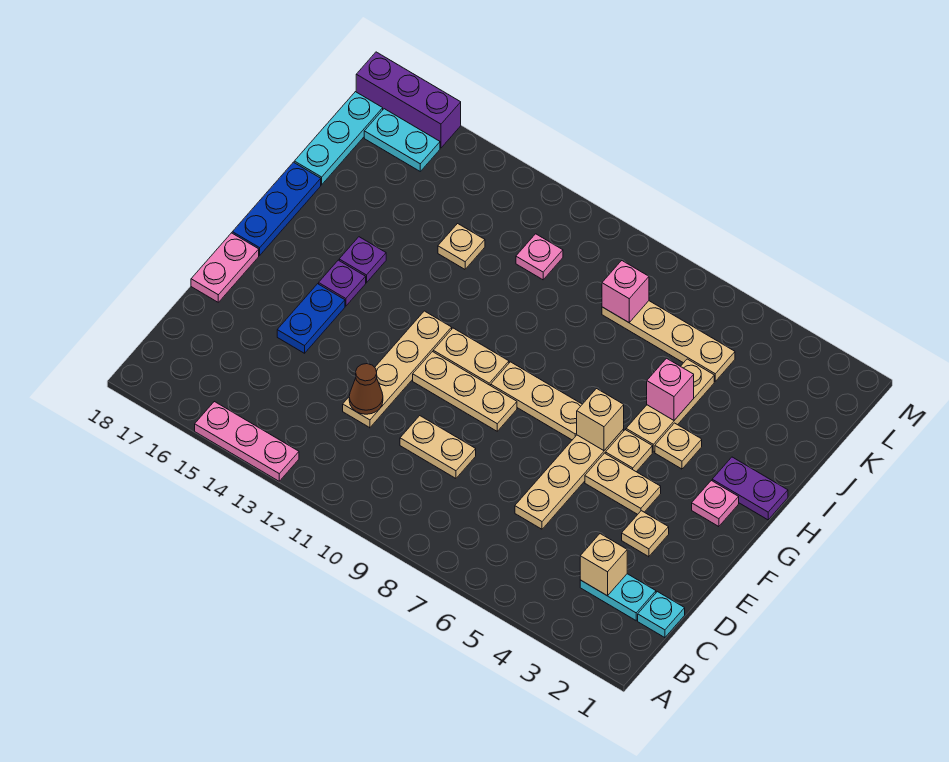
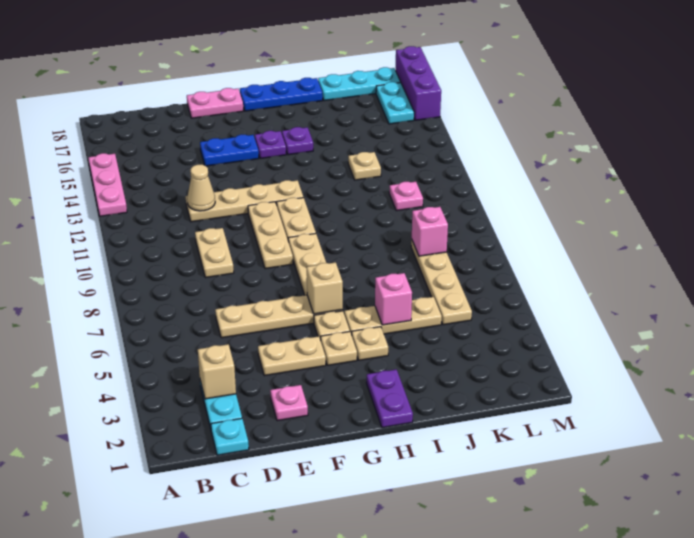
brown 1x1 cone [349,364,383,414] -> tan 1x1 cone [187,165,215,211]
tan 1x1 plate [622,511,669,557] -> tan 1x1 plate moved to [321,332,357,365]
tan 1x2 plate [585,453,661,514] -> tan 1x2 plate turned to [258,336,326,376]
pink 1x1 plate [692,481,739,527] -> pink 1x1 plate moved to [270,385,308,421]

